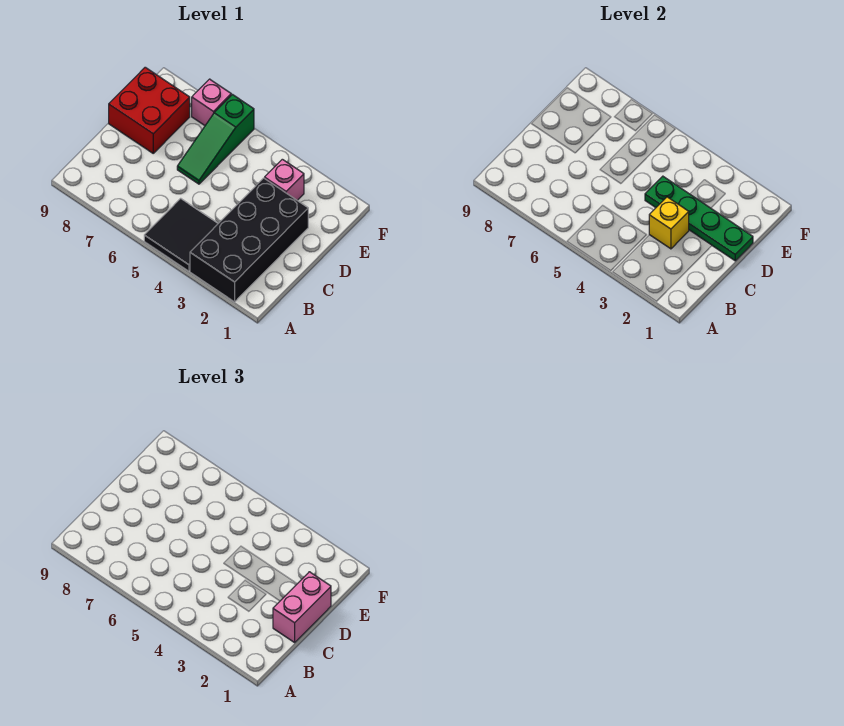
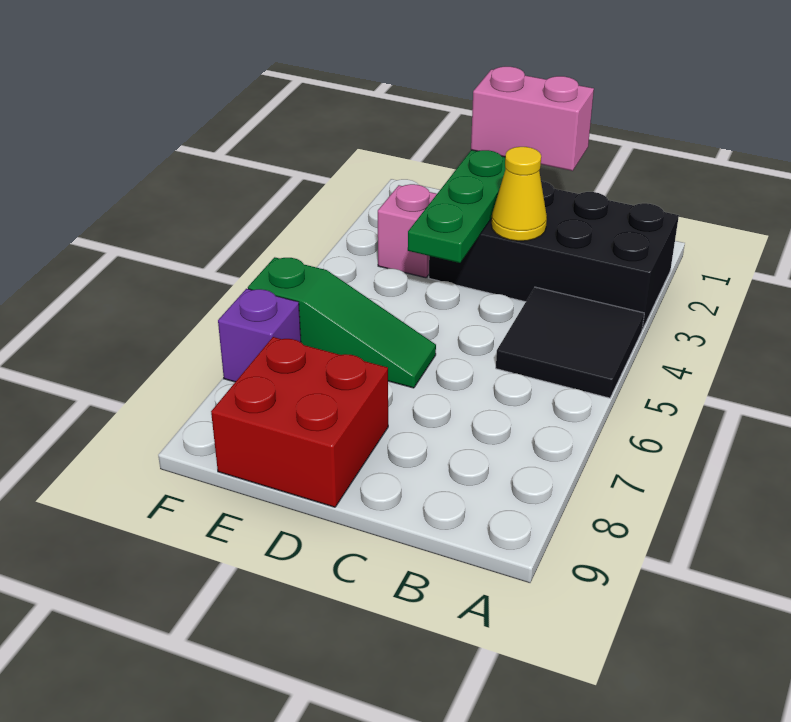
yellow 1x1 brick [649,197,689,249] -> yellow 1x1 cone [491,147,547,241]
pink 1x1 brick [192,79,231,125] -> purple 1x1 brick [218,289,301,382]

